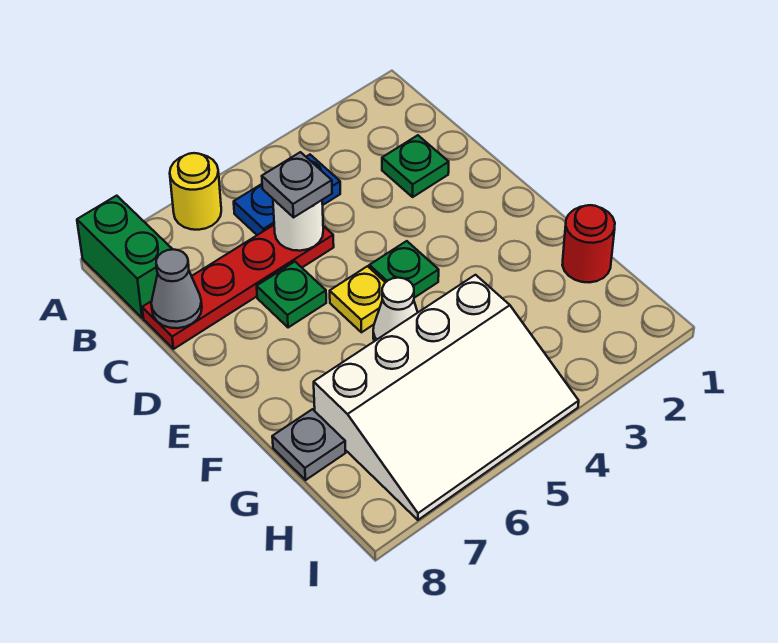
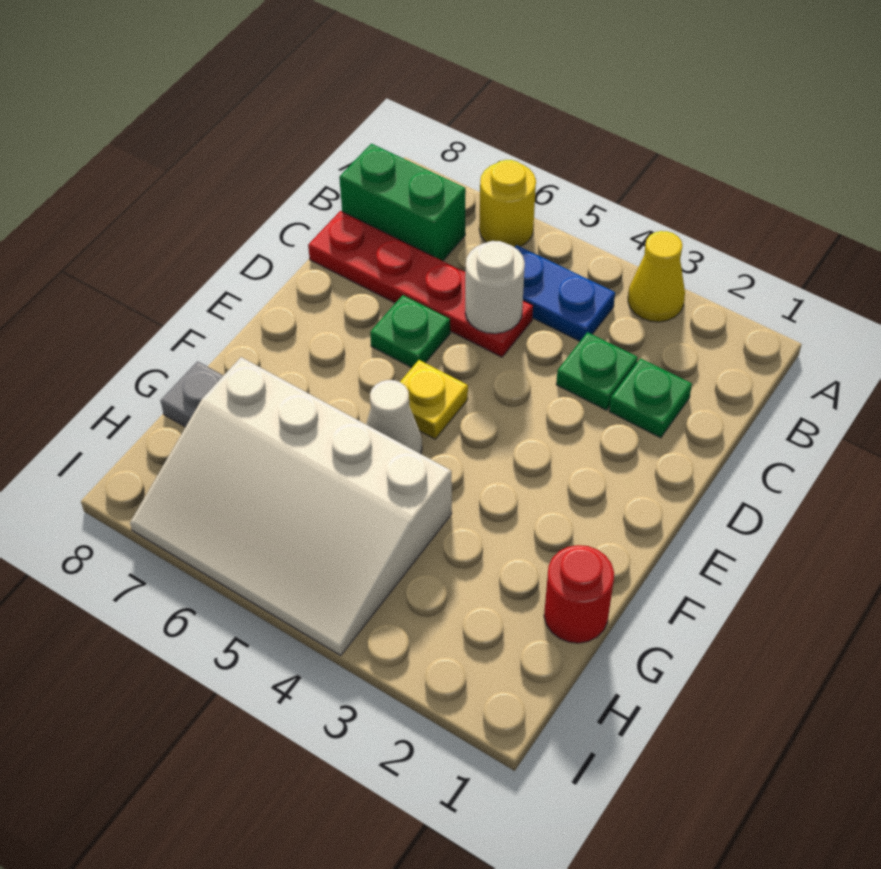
none -> yellow 1x1 cone [628,231,685,322]
green 1x2 brick [77,196,172,318] -> green 1x2 brick turned to [339,144,466,261]
grey 1x1 plate [262,152,332,217] -> none
grey 1x1 cone [151,249,202,328] -> none
green 1x1 plate [369,241,439,298] -> green 1x1 plate moved to [556,332,638,410]

